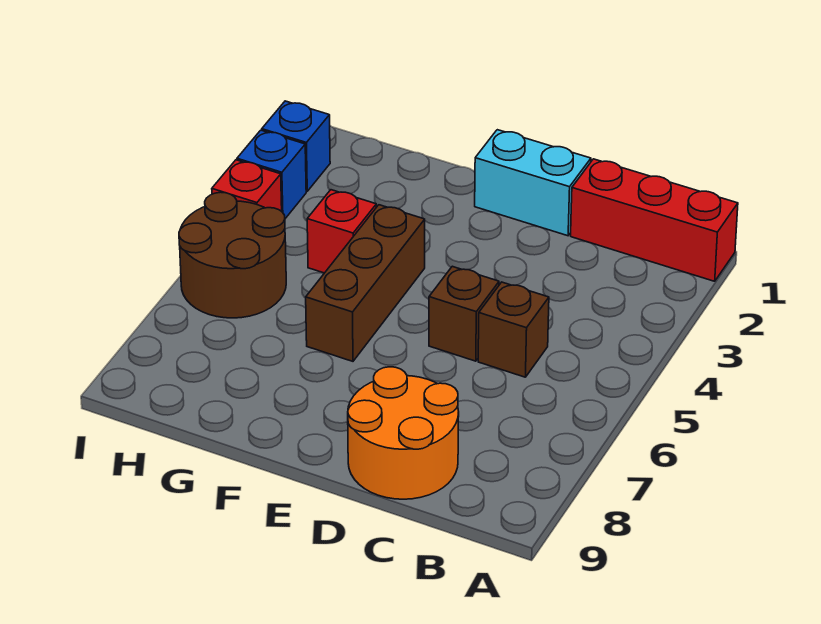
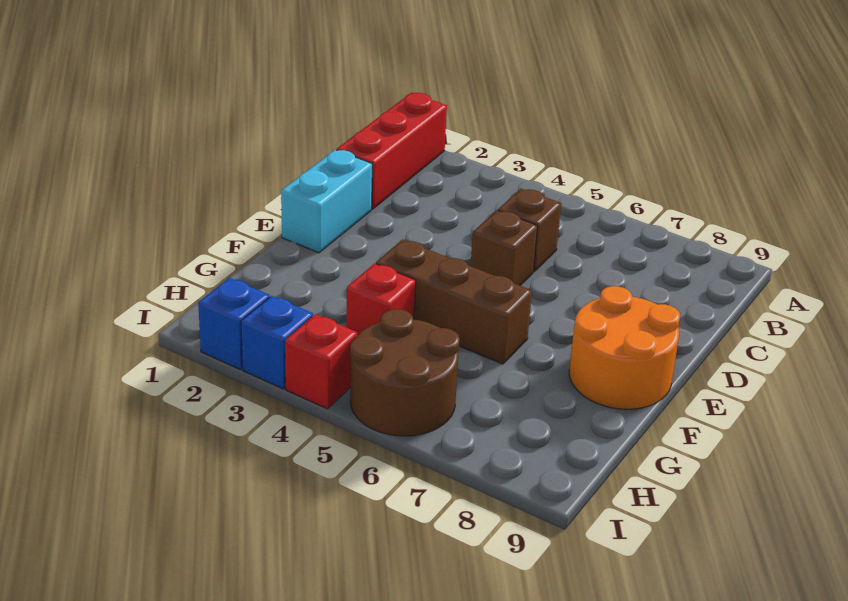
orange 2x2 round brick [348,367,459,499] -> orange 2x2 round brick moved to [569,286,680,409]

